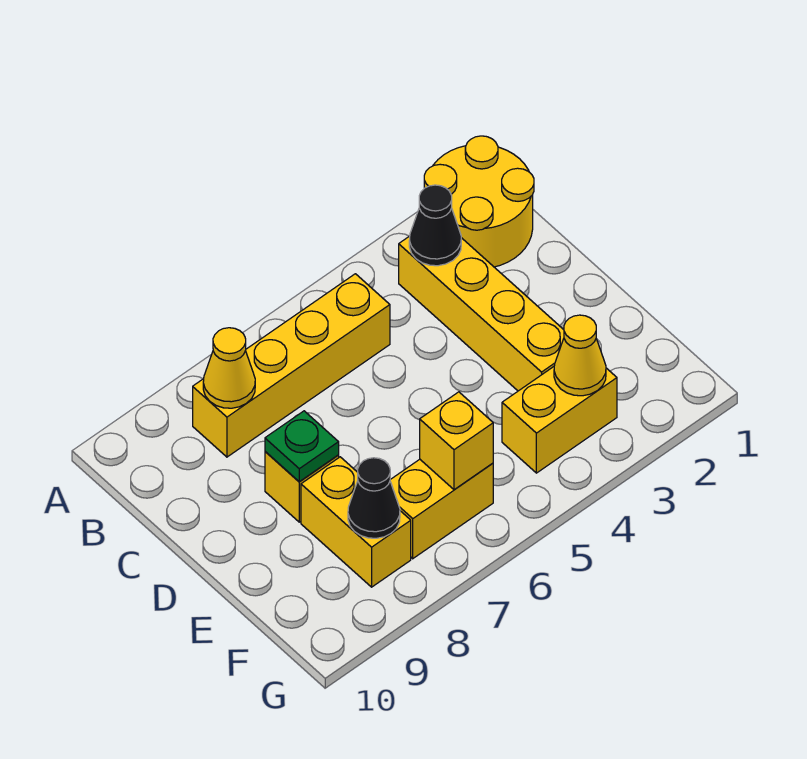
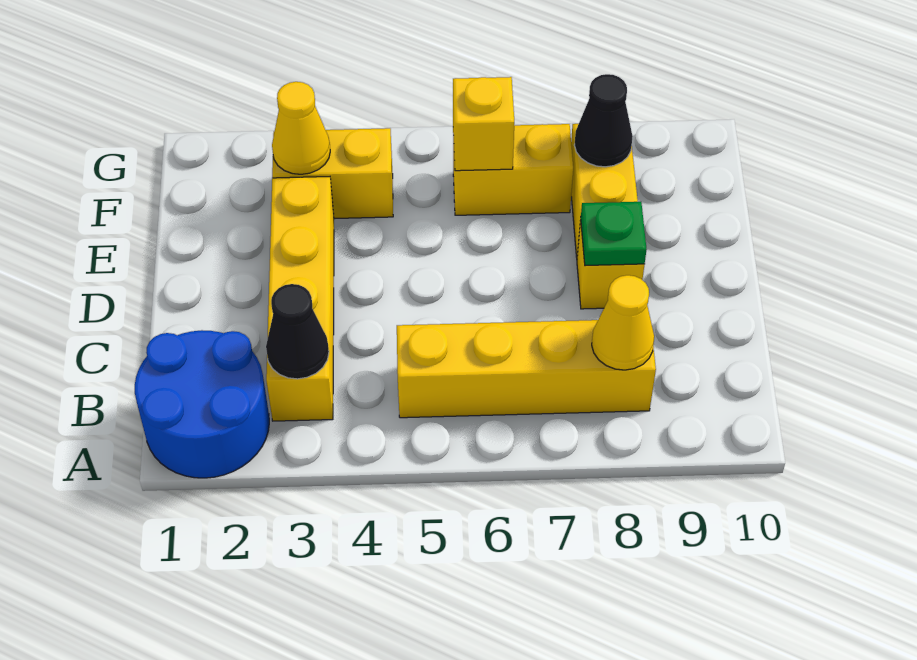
yellow 2x2 round brick [424,136,534,267] -> blue 2x2 round brick [135,330,269,478]

